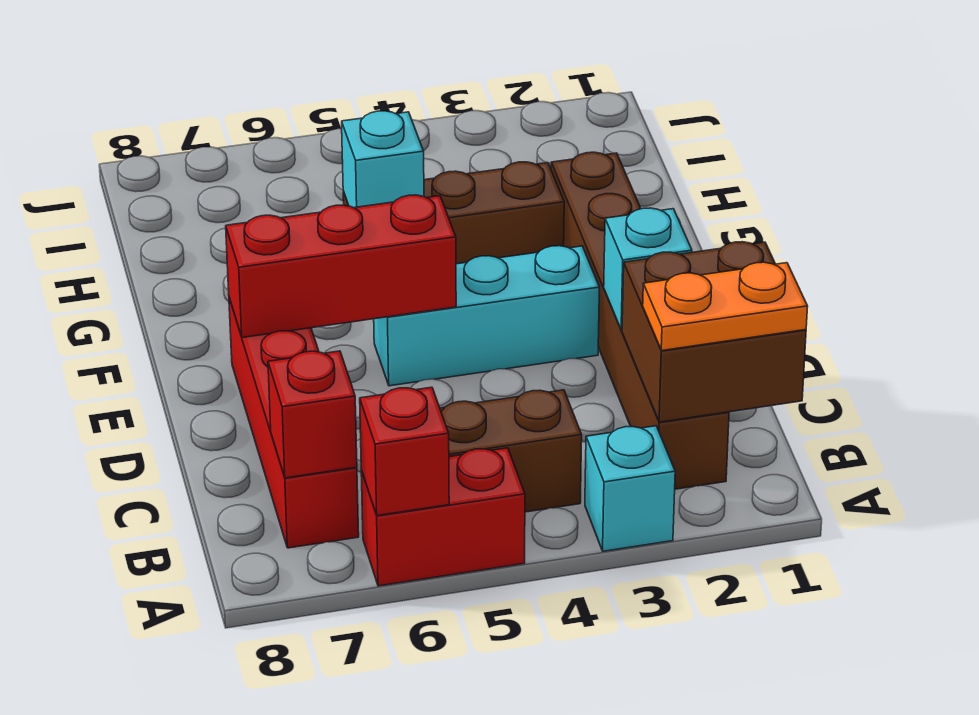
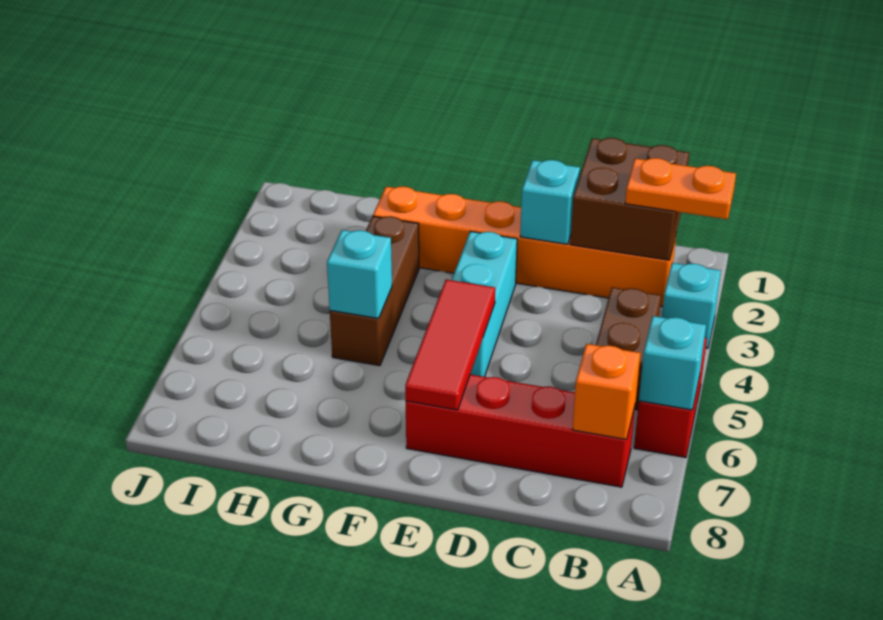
red 1x1 brick [360,387,449,516] -> cyan 1x1 brick [639,316,706,410]
orange 1x2 plate [643,262,808,351] -> orange 1x2 plate turned to [625,158,736,219]
brown 1x6 brick [551,152,729,489] -> orange 1x6 brick [373,187,676,307]
red 1x1 brick [268,351,357,478] -> orange 1x1 brick [572,344,641,440]
red 1x3 brick [226,195,456,338] -> red 1x3 tile [405,280,495,410]

